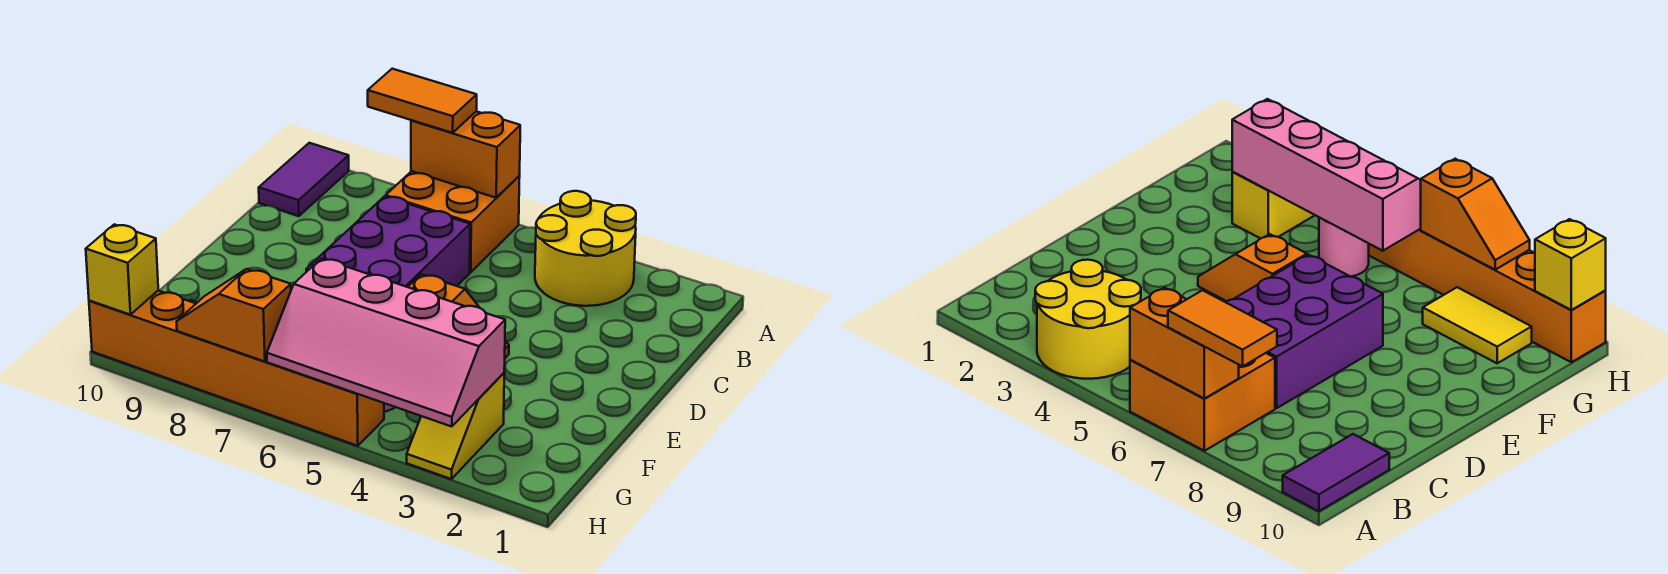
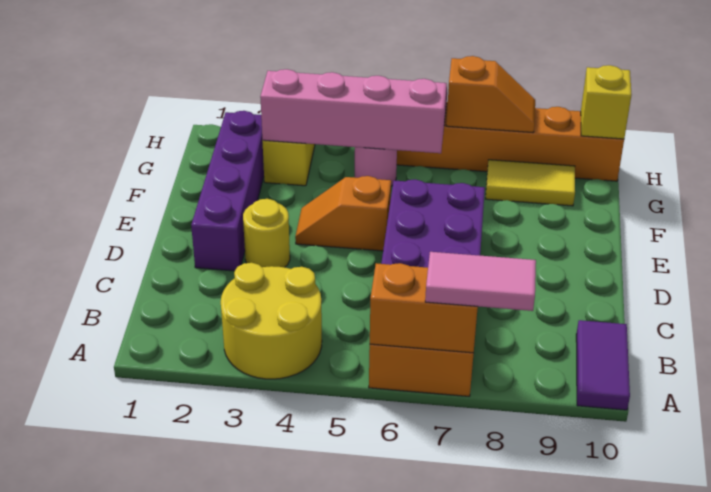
orange 1x2 tile [368,69,477,133] -> pink 1x2 tile [425,252,536,311]
none -> purple 1x4 brick [191,111,264,271]
none -> yellow 1x1 round brick [243,199,290,267]

